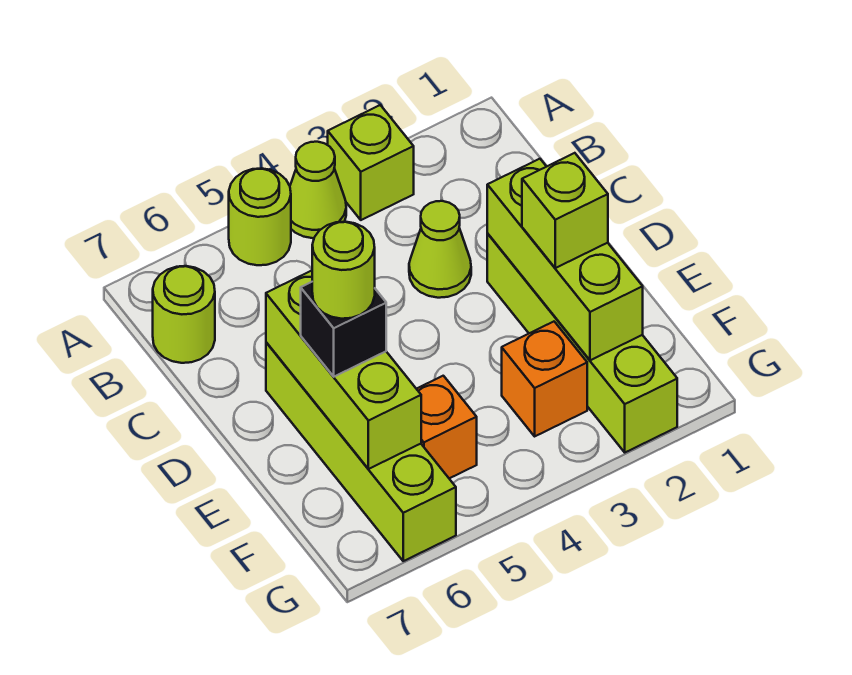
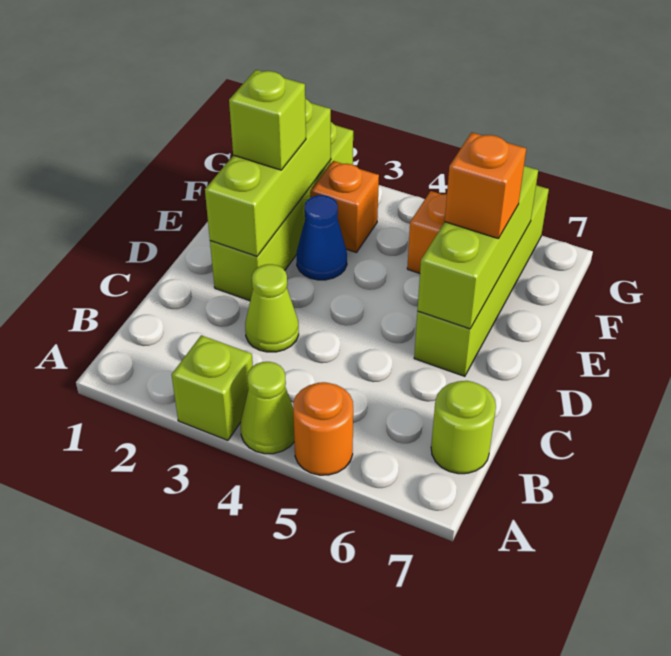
lime 1x1 round brick [229,168,291,265] -> orange 1x1 round brick [293,382,353,475]
none -> blue 1x1 cone [297,195,347,280]
black 1x1 brick [301,282,386,377] -> orange 1x1 brick [445,132,526,239]
lime 1x1 round brick [312,222,375,319] -> none

